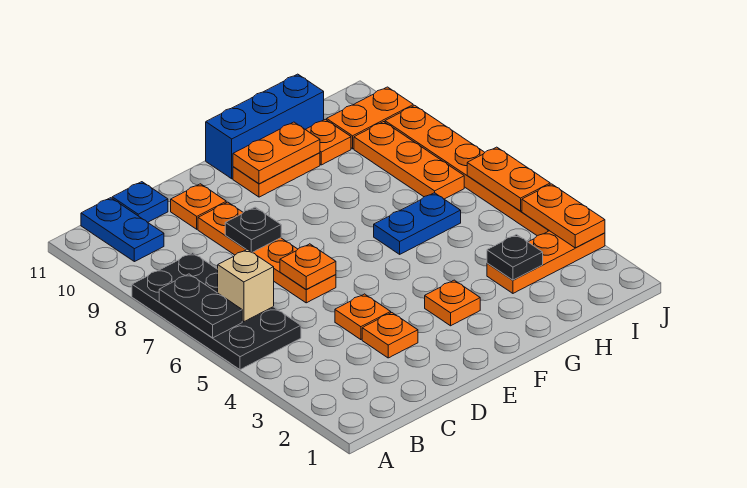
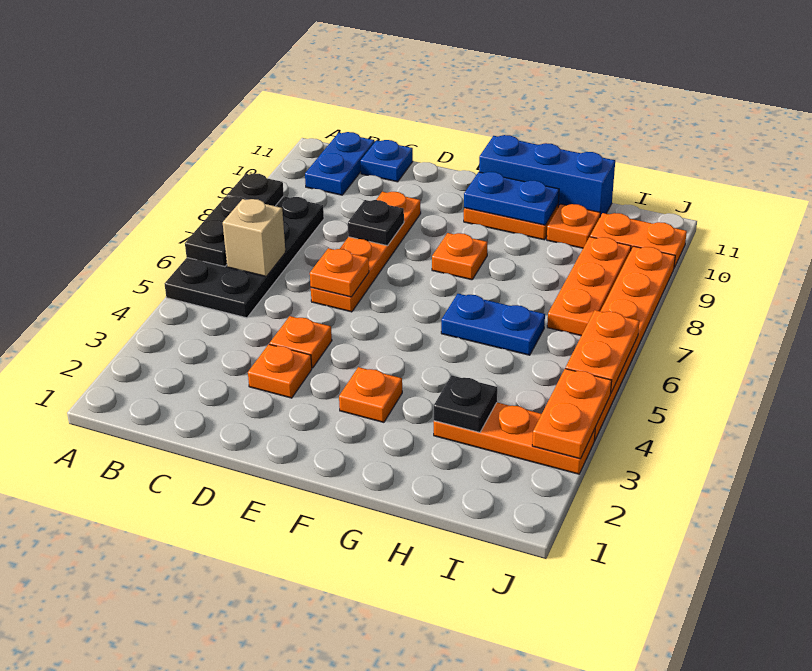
none -> black 1x1 plate [227,173,284,206]
orange 1x1 plate [171,184,226,229] -> orange 1x1 plate moved to [432,233,488,280]
orange 1x2 plate [233,122,320,184] -> blue 1x2 plate [464,172,559,225]

